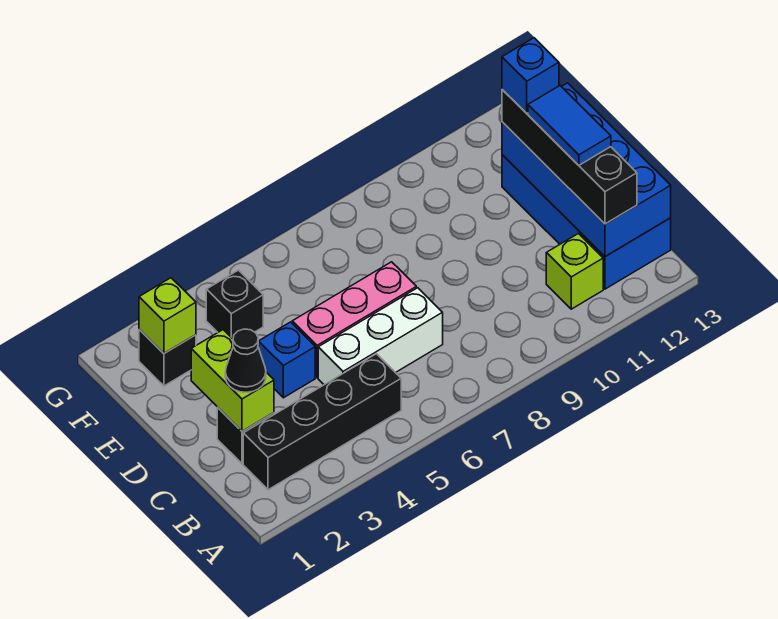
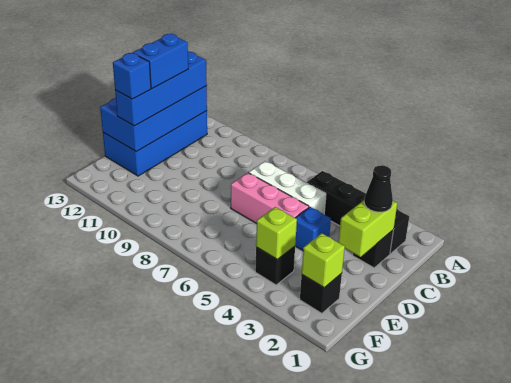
lime 1x1 brick [546,234,603,309] -> lime 1x1 brick moved to [256,207,297,259]
black 1x4 brick [502,90,637,224] -> blue 1x4 brick [115,52,207,126]
blue 1x2 tile [528,86,611,165] -> blue 1x2 brick [133,34,188,89]

